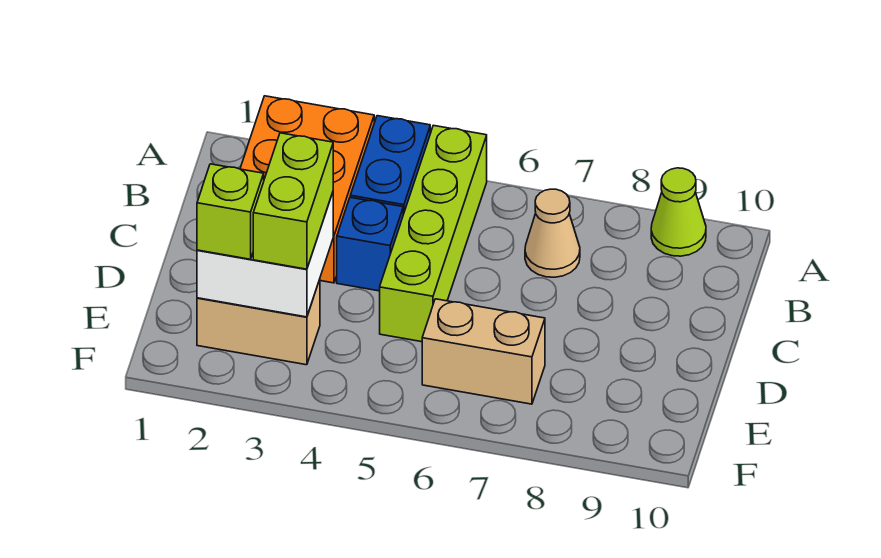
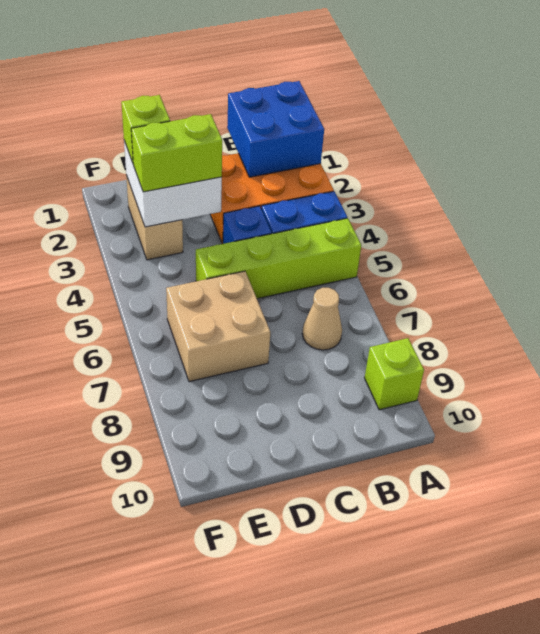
none -> blue 2x2 brick [227,81,324,177]
lime 1x1 cone [651,168,706,256] -> lime 1x1 brick [365,338,424,410]
tan 1x2 brick [422,299,545,404] -> tan 2x2 brick [166,271,270,382]

